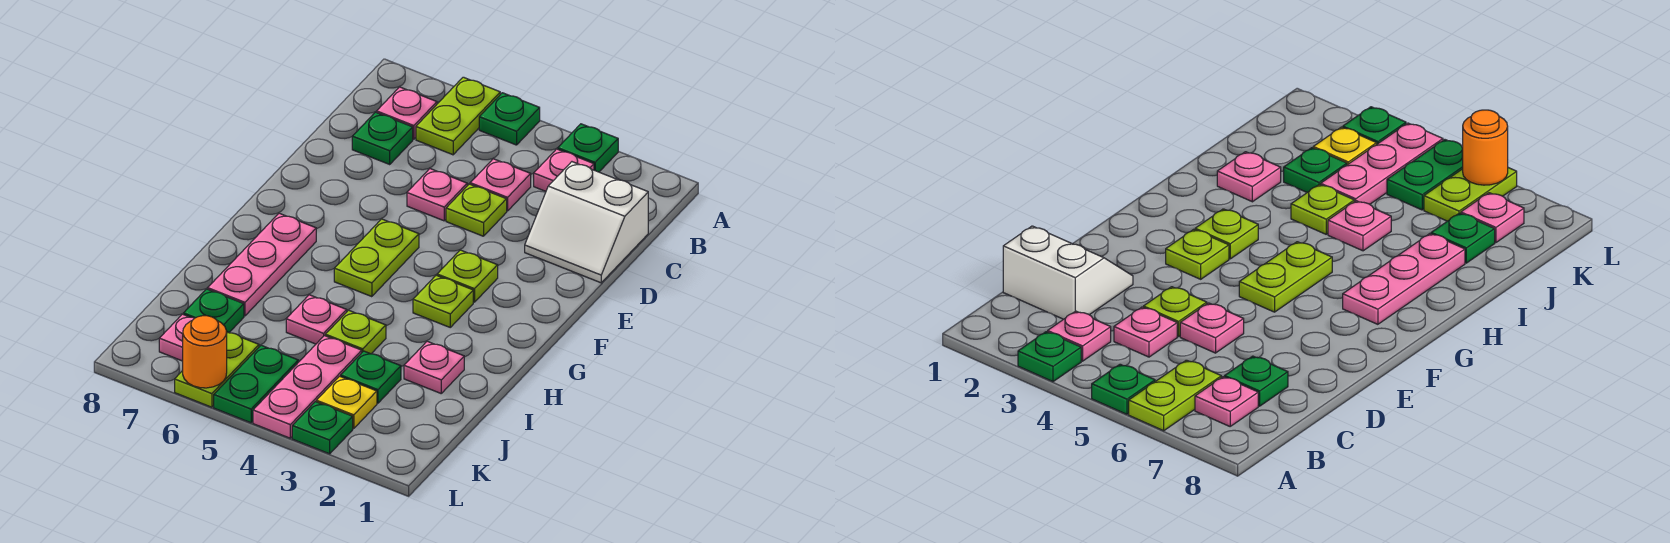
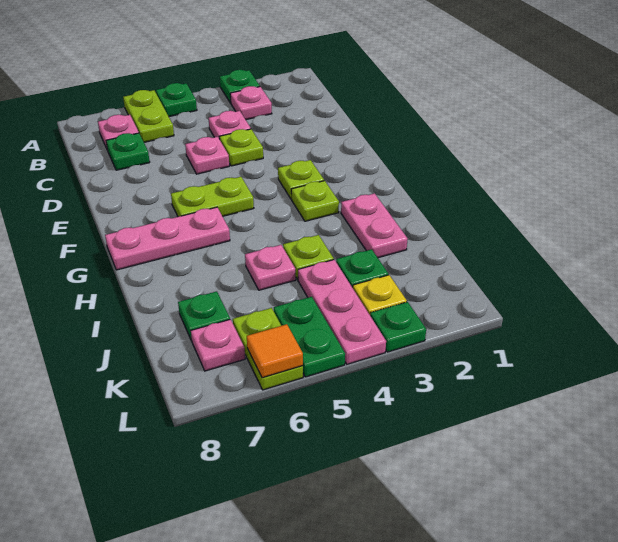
white 2x2 slope [525,162,648,283] -> none
lime 1x2 plate [334,219,419,297] -> lime 1x2 plate turned to [171,177,254,217]
pink 1x3 plate [208,213,316,316] -> pink 1x3 plate turned to [105,207,230,270]
pink 1x1 plate [404,341,464,393] -> pink 1x2 plate [341,193,408,258]
orange 1x1 round brick [183,316,227,388] -> orange 1x1 tile [247,324,303,378]

